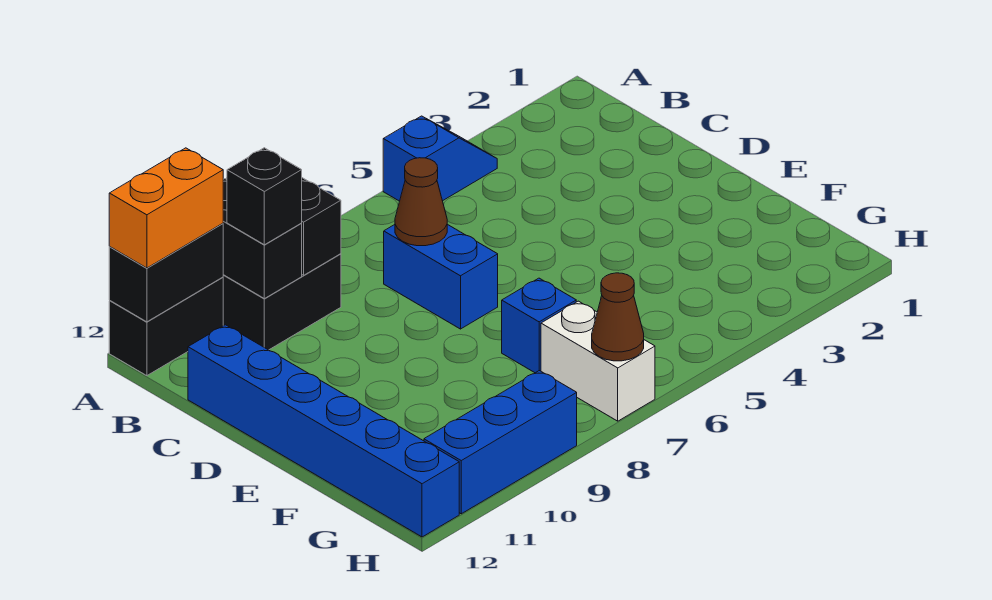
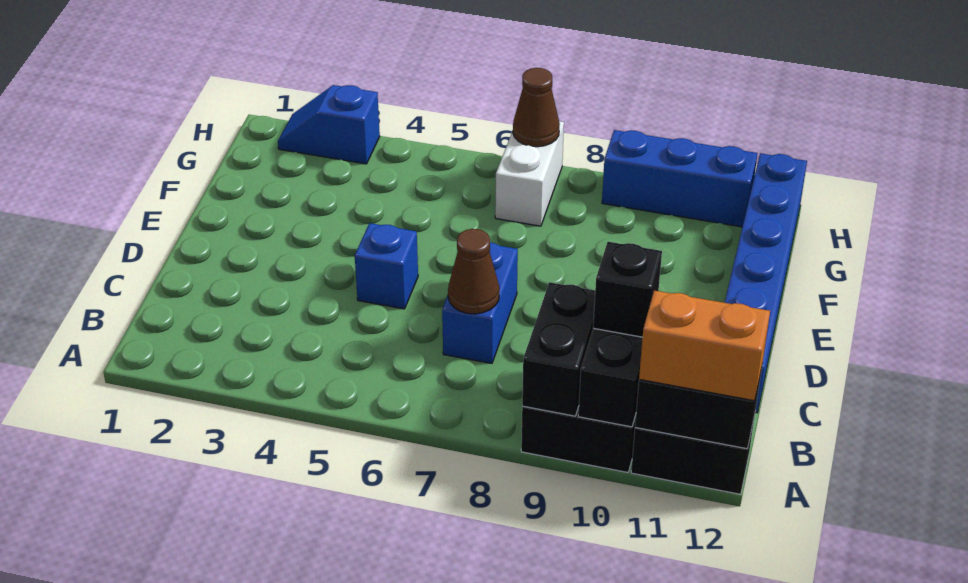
blue 1x2 slope [383,116,497,201] -> blue 1x2 slope moved to [278,85,380,164]
blue 1x1 brick [502,278,576,373] -> blue 1x1 brick moved to [355,223,418,309]

